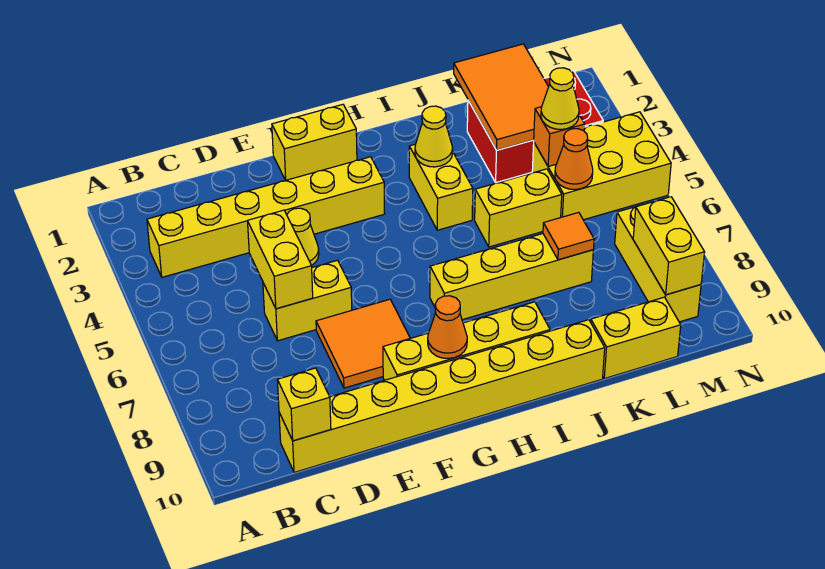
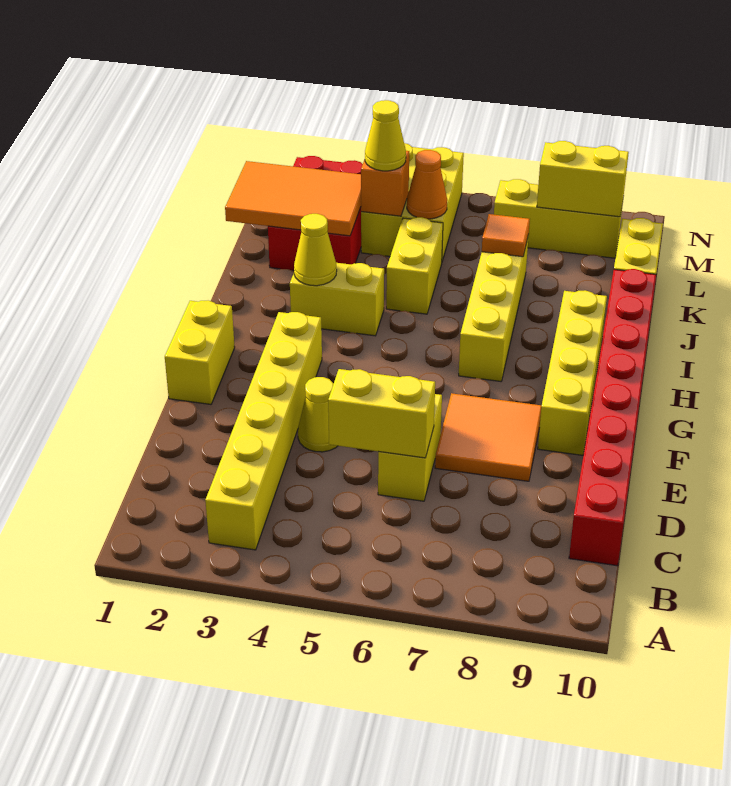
yellow 1x8 brick [279,320,605,472] -> red 1x8 brick [569,269,656,566]
yellow 1x1 brick [277,368,331,441] -> none
orange 1x1 cone [428,296,467,359] -> none

